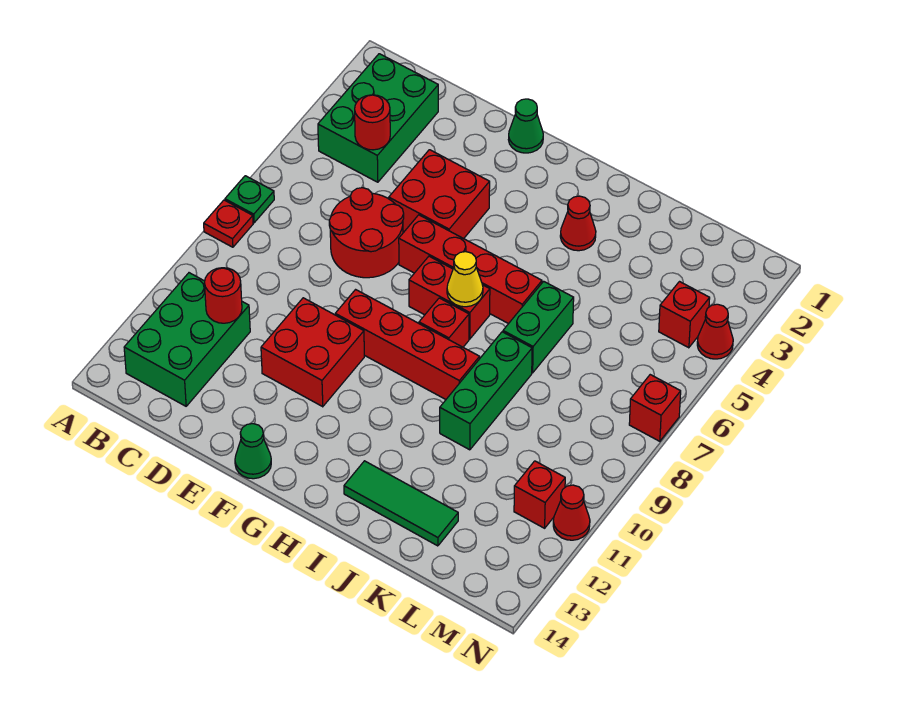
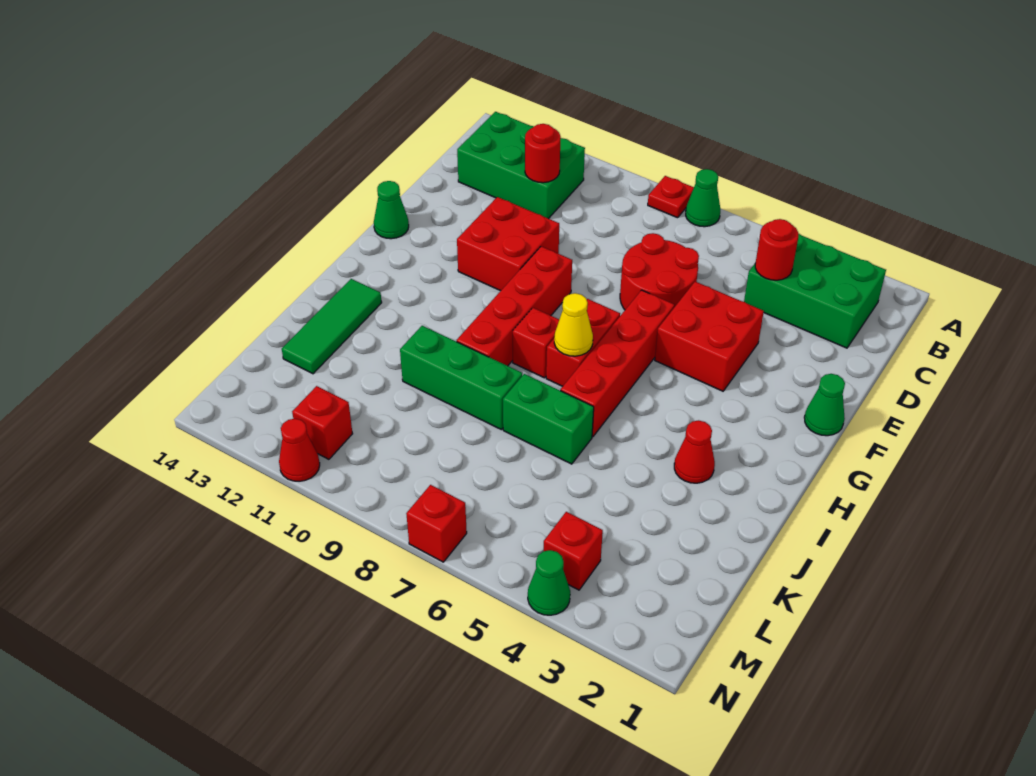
green 1x1 plate [225,176,274,223] -> green 1x1 cone [686,169,720,227]
red 1x1 cone [697,304,733,359] -> green 1x1 cone [528,550,570,615]

